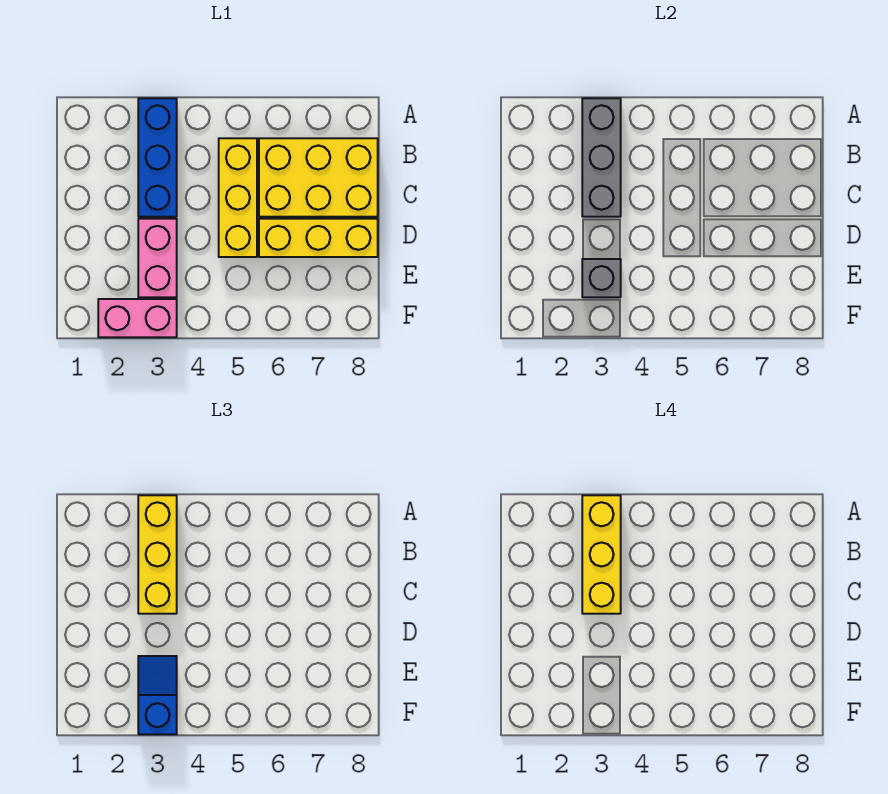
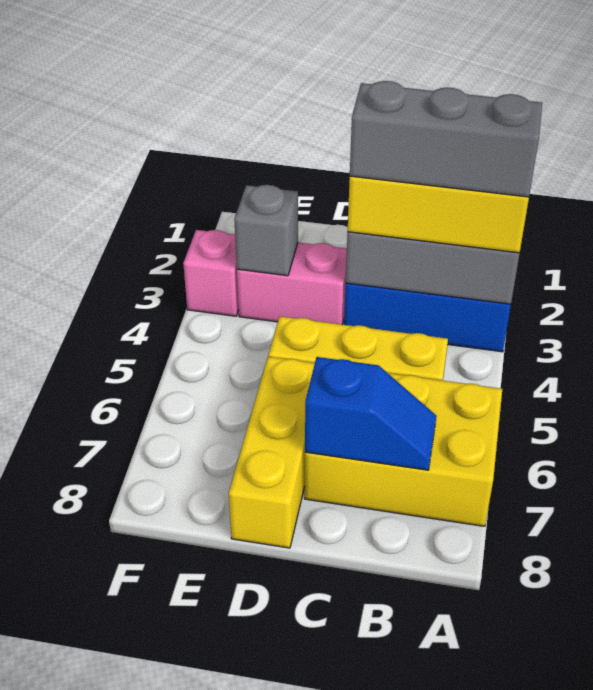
yellow 1x3 brick [582,495,621,614] -> grey 1x3 brick [350,81,542,197]
yellow 2x3 brick [259,138,378,217] -> yellow 2x3 brick turned to [305,373,502,526]
blue 1x2 slope [138,656,177,734] -> blue 1x2 slope moved to [305,357,436,470]
pink 1x2 brick [98,299,177,337] -> pink 1x1 brick [183,230,239,316]

